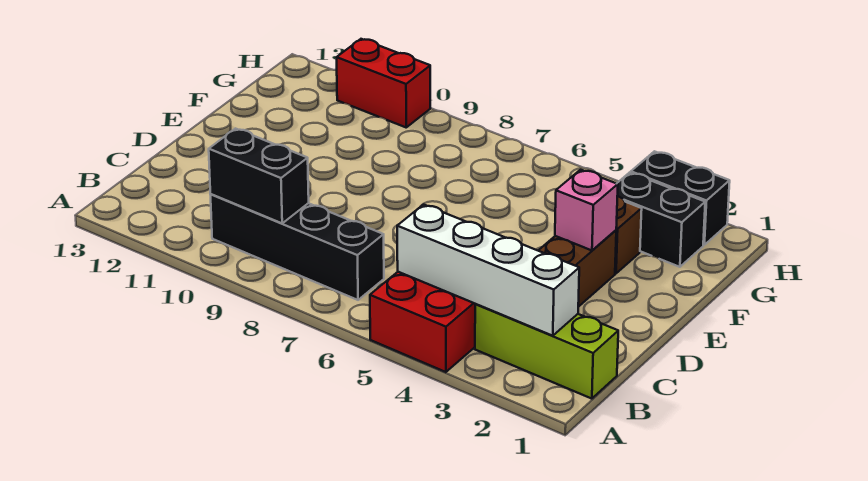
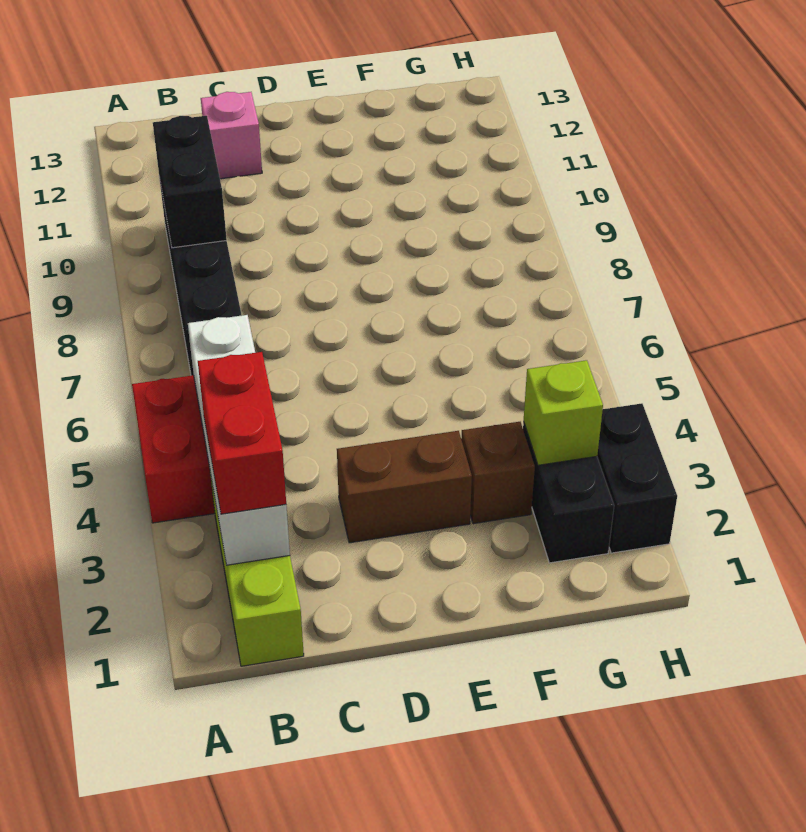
pink 1x1 brick [555,170,618,250] -> pink 1x1 brick moved to [201,92,262,179]
none -> lime 1x1 brick [524,360,603,465]
red 1x2 brick [337,39,430,127] -> red 1x2 brick moved to [198,352,286,514]

